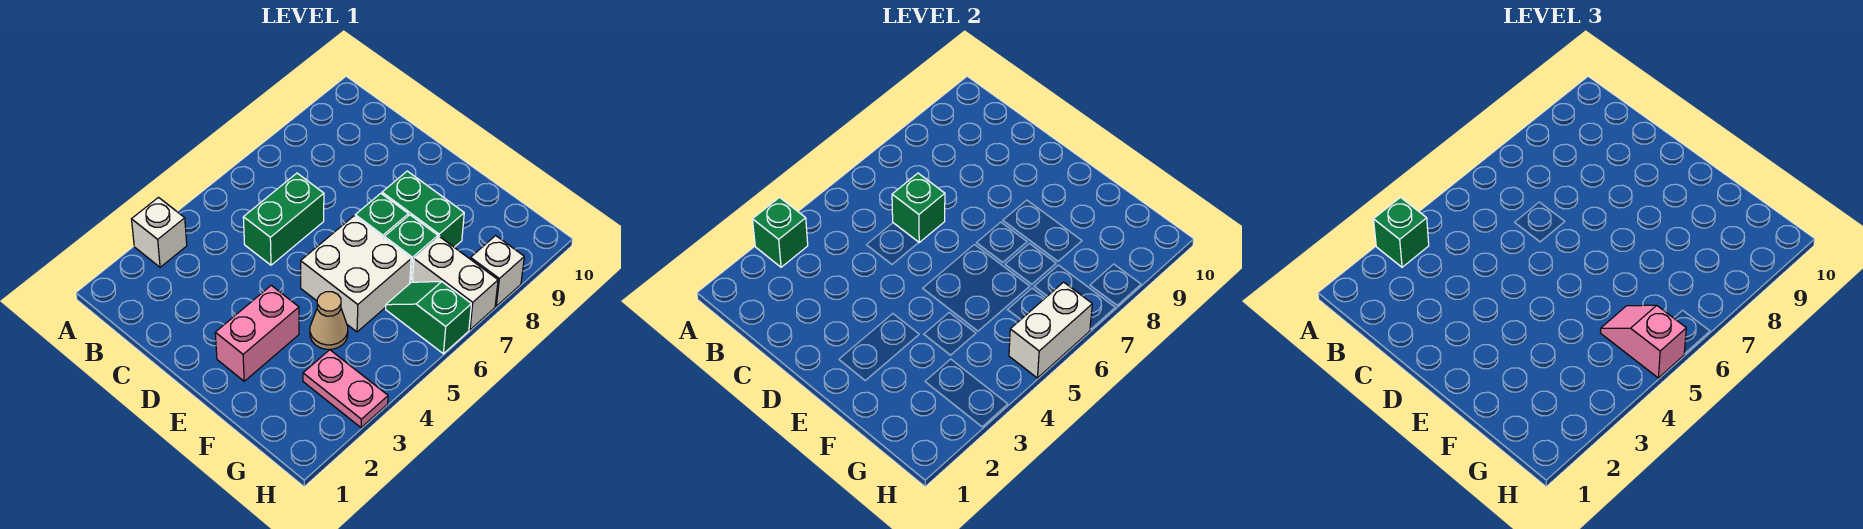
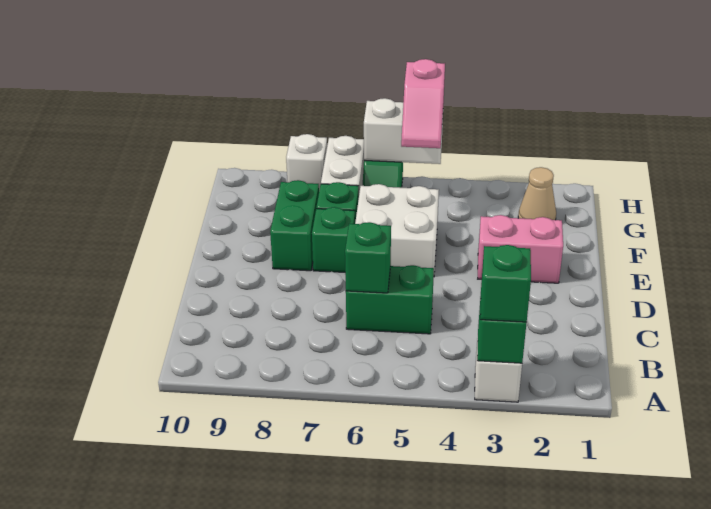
tan 1x1 cone [310,292,348,349] -> tan 1x1 cone moved to [518,167,556,220]
pink 1x2 plate [303,350,388,428] -> none

